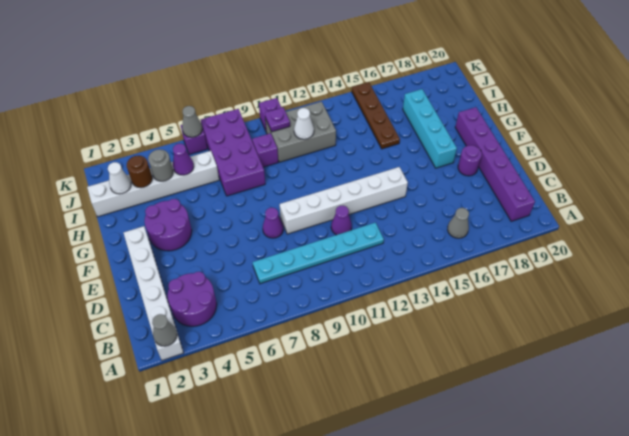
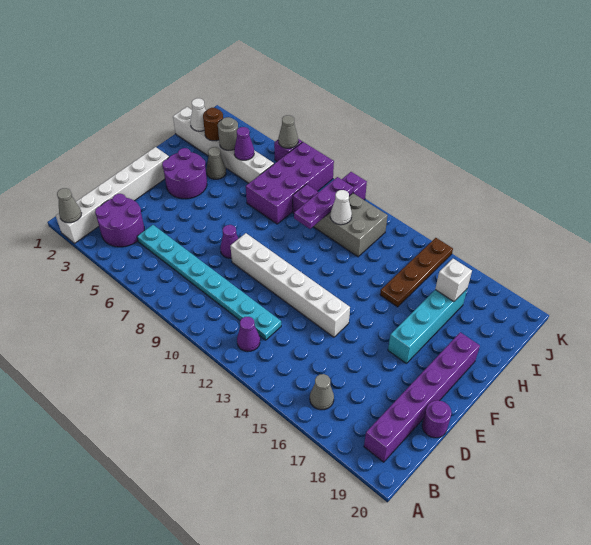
cyan 1x6 plate [253,223,384,284] -> cyan 1x8 plate [137,225,281,340]
purple 1x1 cone [331,206,352,235] -> purple 1x1 cone moved to [237,317,260,352]
purple 1x1 round brick [458,145,482,176] -> purple 1x1 round brick moved to [422,400,451,438]
none -> grey 1x1 cone [206,147,226,179]
none -> white 1x1 brick [435,259,472,302]
purple 1x1 plate [265,107,290,132] -> purple 1x3 plate [294,177,353,229]

